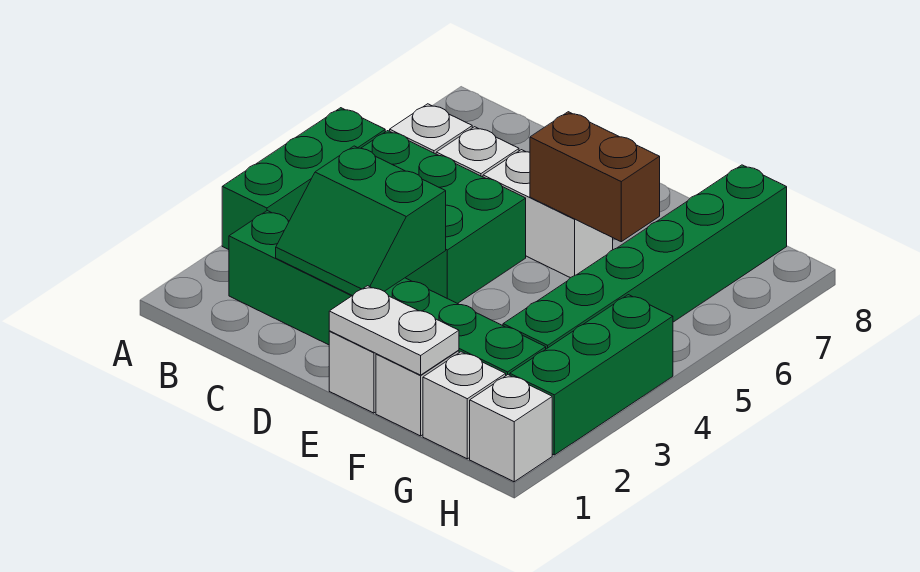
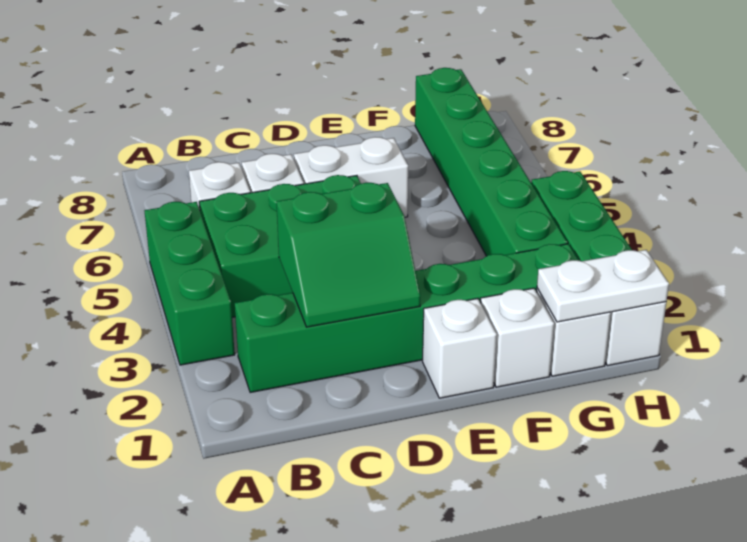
white 1x2 plate [329,286,459,375] -> white 1x2 plate moved to [537,250,669,322]
brown 1x2 brick [530,112,660,242] -> none

